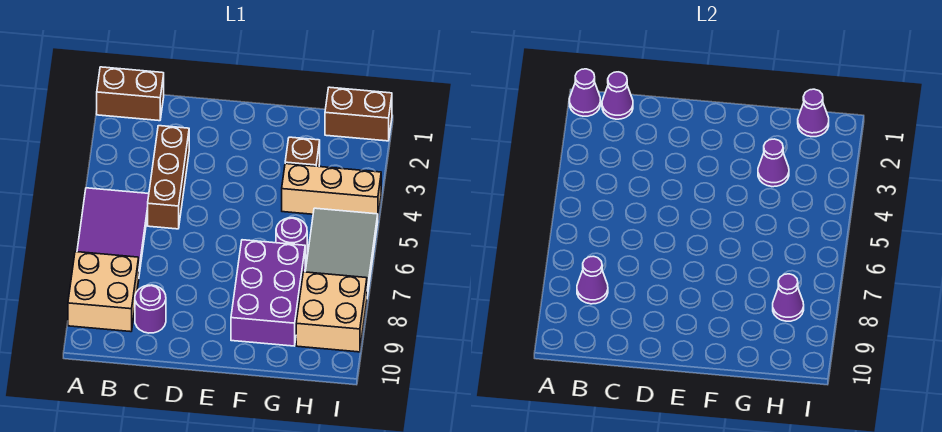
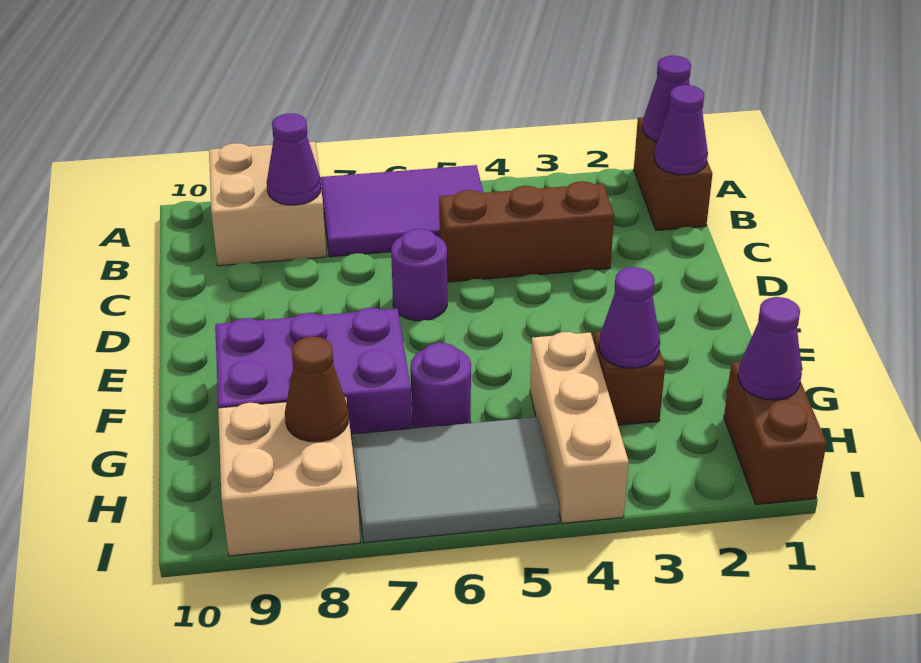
purple 1x1 round brick [135,285,166,333] -> purple 1x1 round brick moved to [391,229,447,321]
purple 1x1 cone [773,274,804,321] -> brown 1x1 cone [285,337,349,442]

